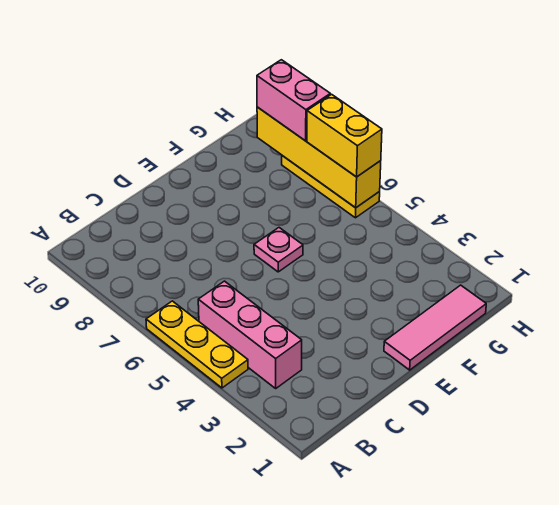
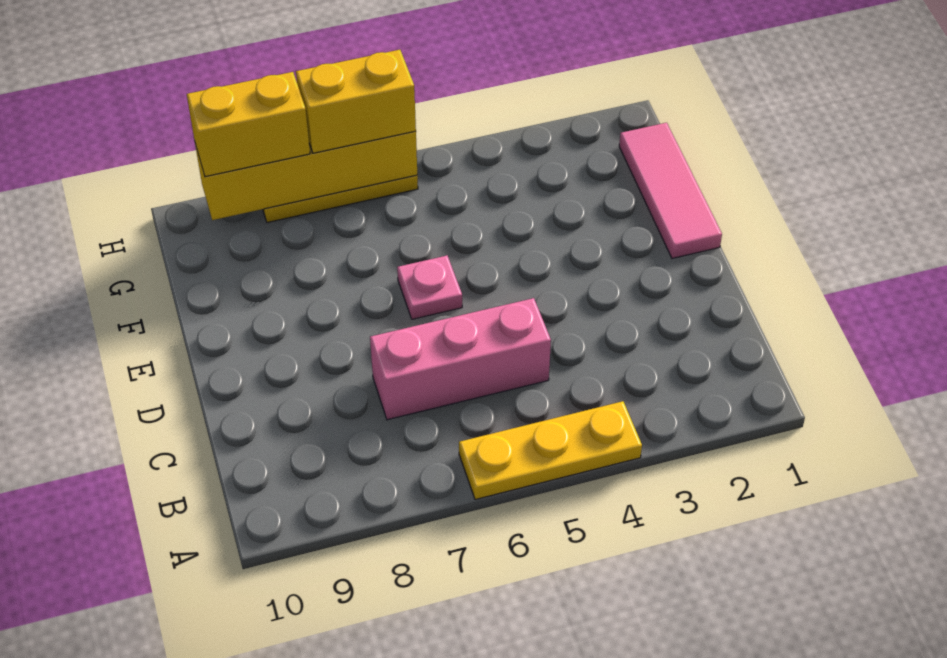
pink 1x3 brick [198,281,302,388] -> pink 1x3 brick moved to [370,298,551,420]
pink 1x2 brick [257,60,330,141] -> yellow 1x2 brick [187,72,310,177]

